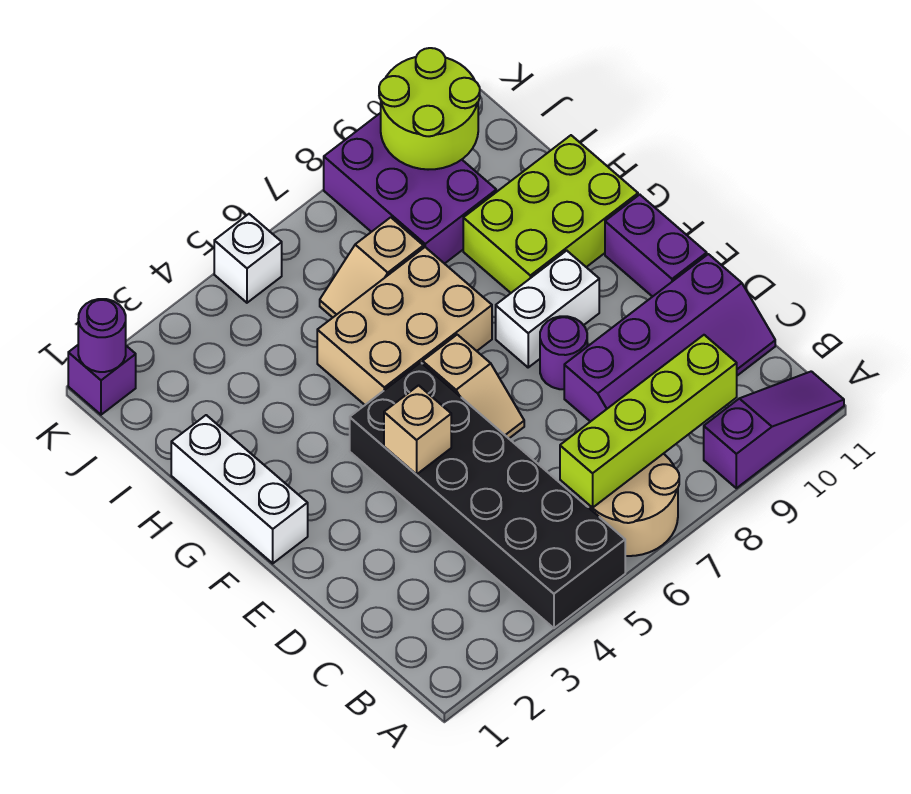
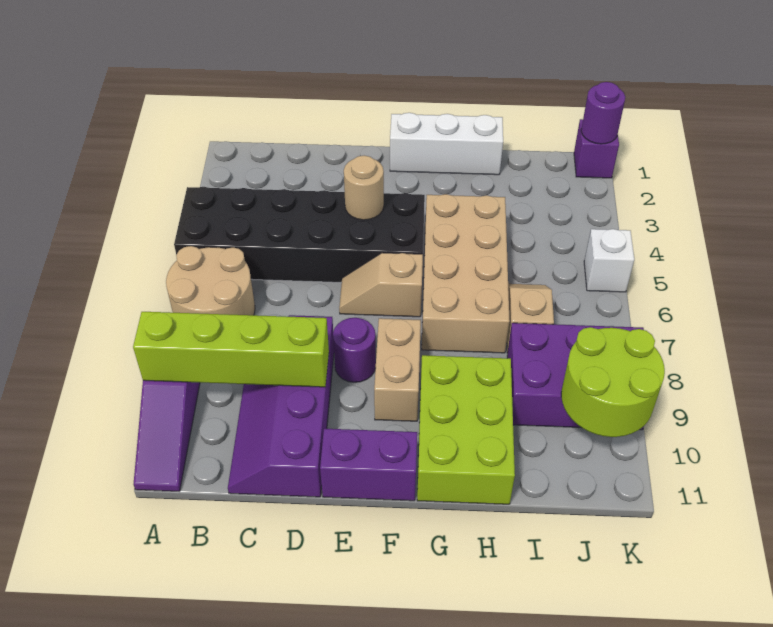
lime 1x4 brick [560,335,737,508] -> lime 1x4 brick turned to [133,312,329,387]
tan 1x1 brick [384,385,451,474] -> tan 1x1 round brick [344,156,384,220]
white 1x2 brick [496,251,599,367] -> tan 1x2 brick [374,318,421,421]
tan 2x3 brick [317,247,492,405] -> tan 2x4 brick [422,194,510,353]

